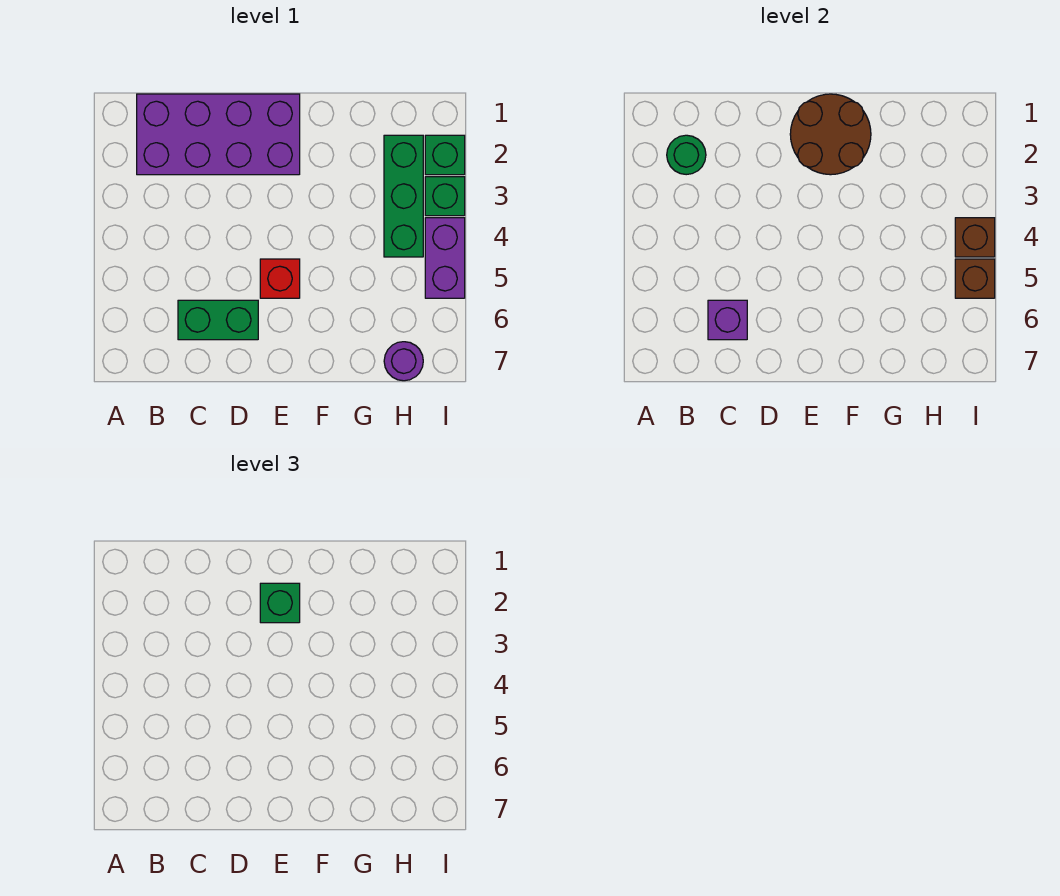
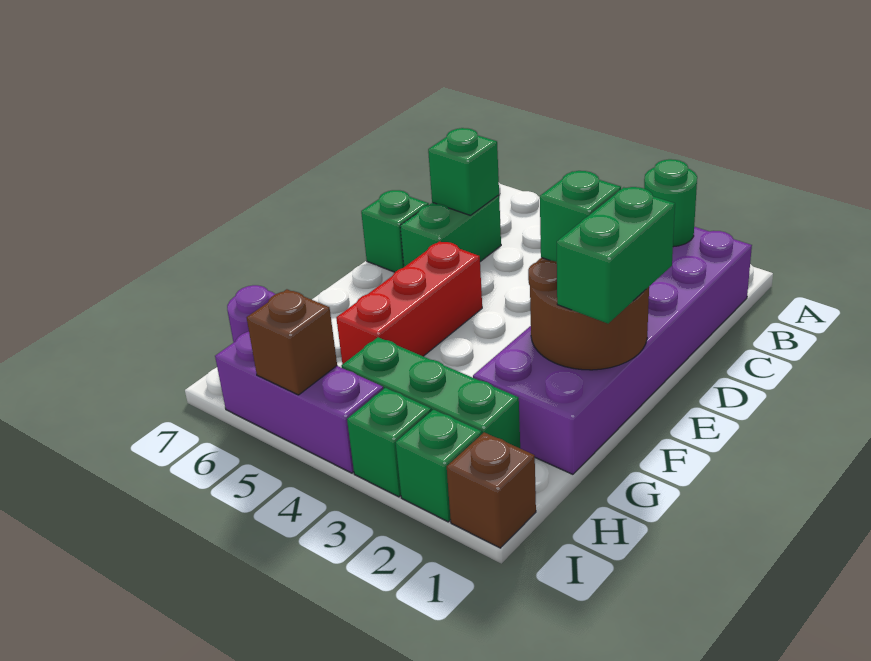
purple 2x4 brick [137,94,300,175] -> purple 2x6 brick [473,227,752,474]
purple 1x1 brick [708,300,747,340] -> green 1x1 brick [428,128,499,215]
none -> green 1x1 brick [361,190,429,272]
none -> green 1x2 brick [557,187,675,324]
red 1x1 brick [260,259,300,298] -> red 1x3 brick [336,241,482,364]
purple 1x2 brick [425,218,465,298] -> purple 1x3 brick [215,332,383,473]
brown 1x1 brick [955,218,995,257] -> brown 1x1 brick moved to [447,432,536,548]

